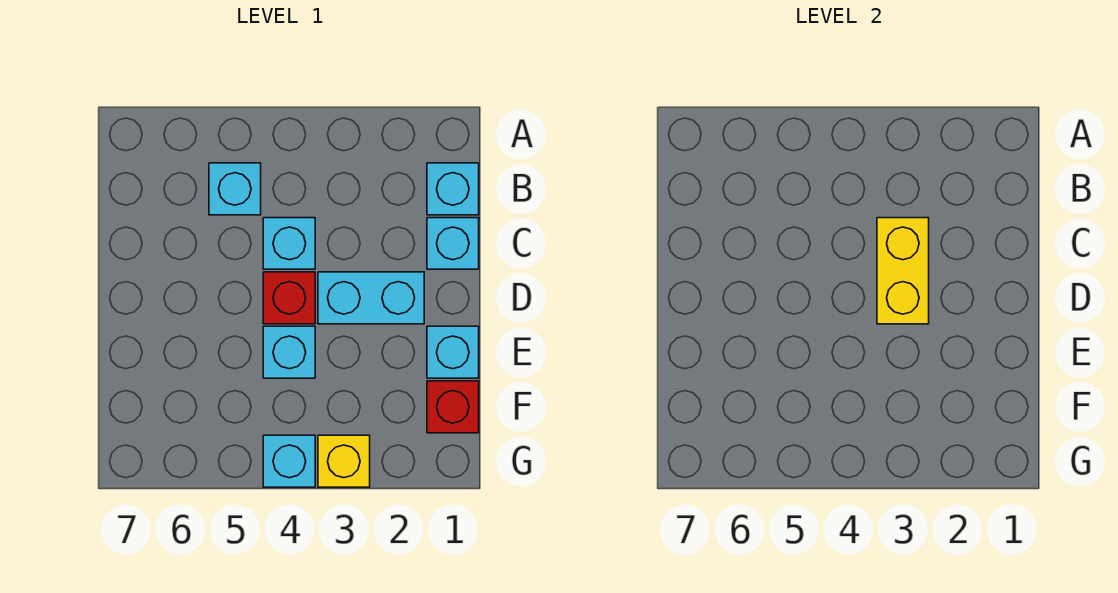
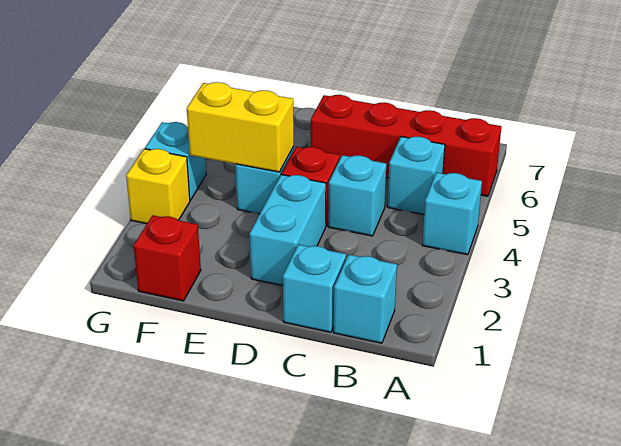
none -> red 1x4 brick [311,95,501,196]
yellow 1x2 brick [877,218,929,324] -> yellow 1x2 brick moved to [187,82,294,172]
cyan 1x1 brick [427,326,479,378] -> cyan 1x1 brick moved to [422,173,482,255]

